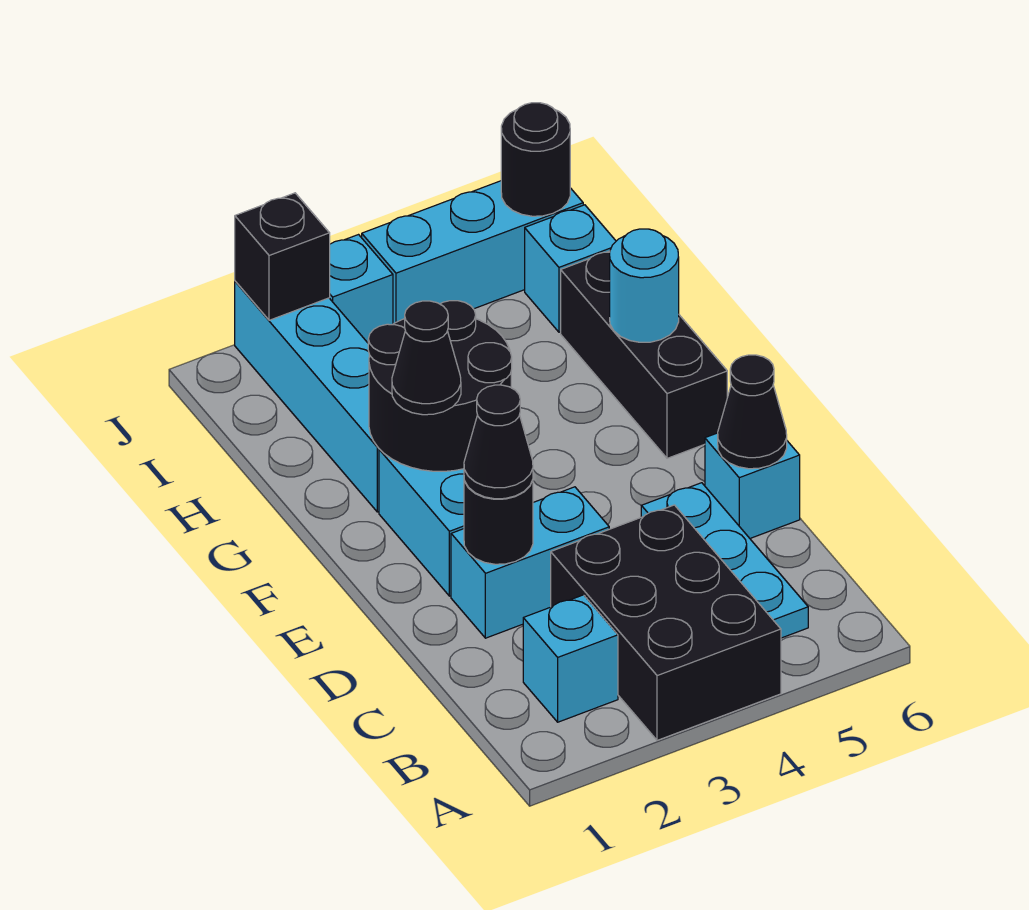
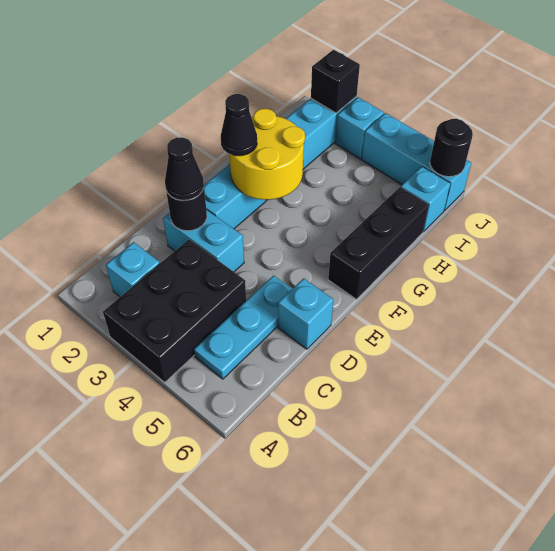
black 1x1 cone [718,355,787,469] -> none
black 2x2 round brick [368,301,512,471] -> yellow 2x2 round brick [230,109,305,200]
cyan 1x1 round brick [610,229,679,342] -> none

